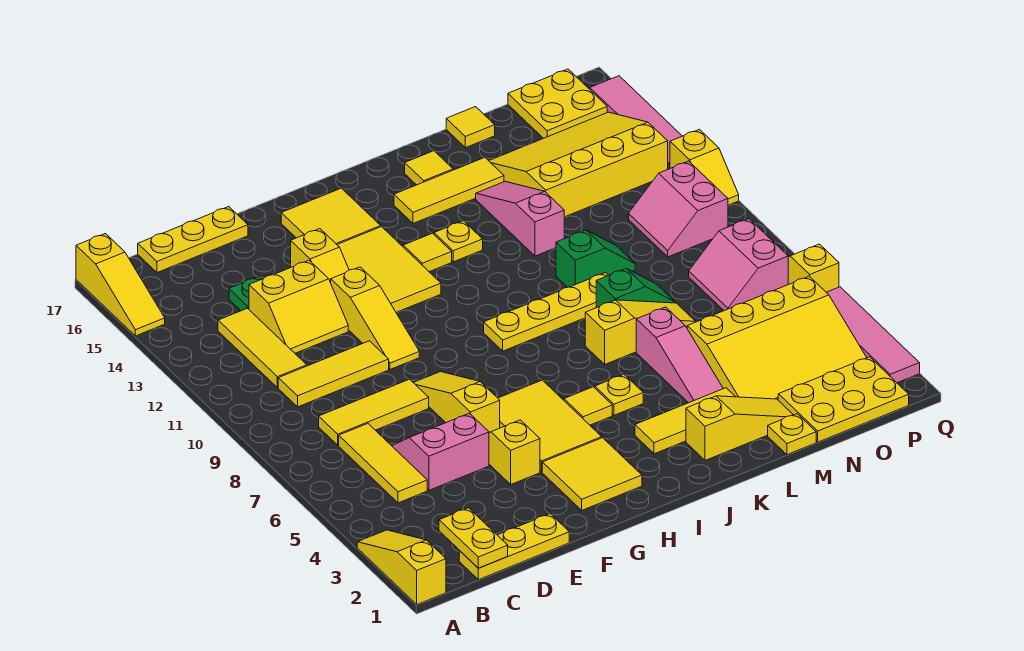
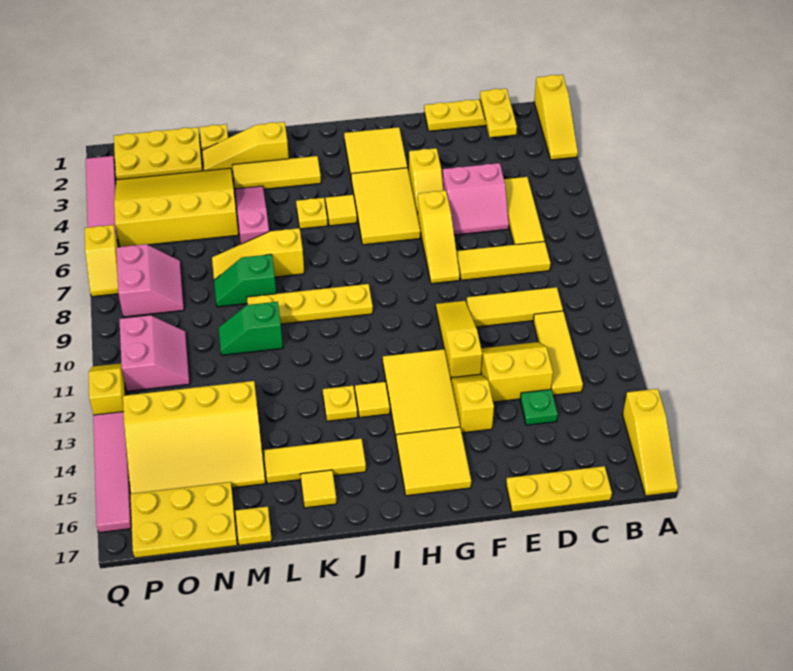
yellow 1x3 slope [76,234,165,336] -> yellow 1x3 slope turned to [623,389,678,496]
pink 1x3 slope [476,181,564,256] -> none
yellow 1x1 tile [446,107,495,148] -> yellow 1x1 plate [235,507,272,545]
yellow 2x2 plate [508,69,607,138] -> yellow 2x3 plate [130,482,237,558]

